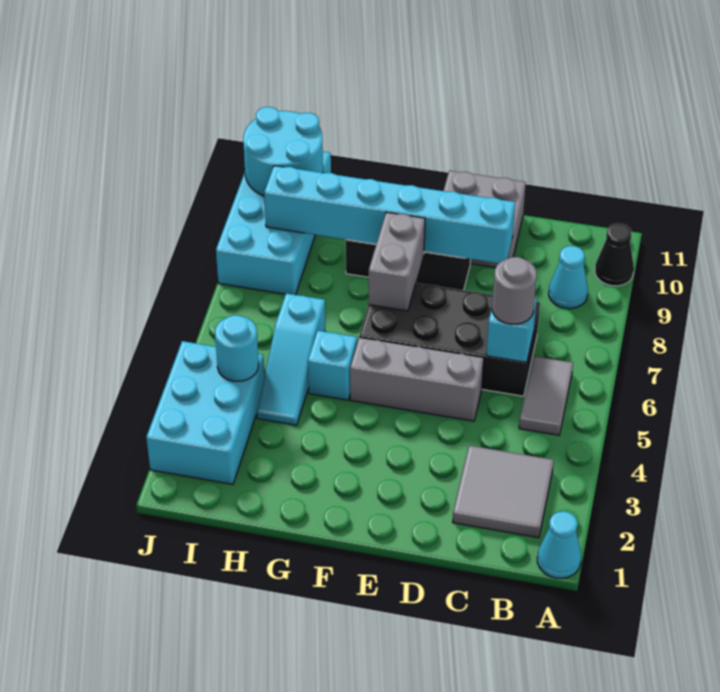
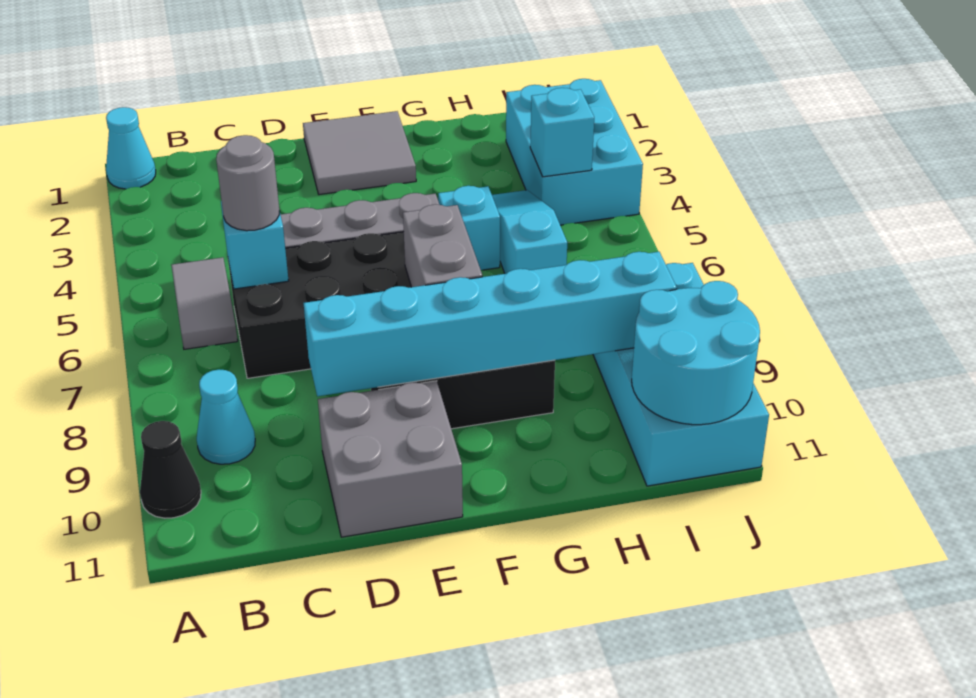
grey 2x2 tile [453,445,554,538] -> grey 2x2 tile moved to [303,111,416,195]
cyan 1x1 round brick [215,315,259,381] -> cyan 1x1 brick [530,88,594,177]

